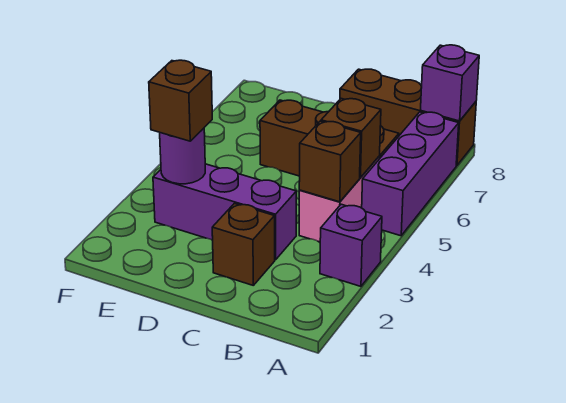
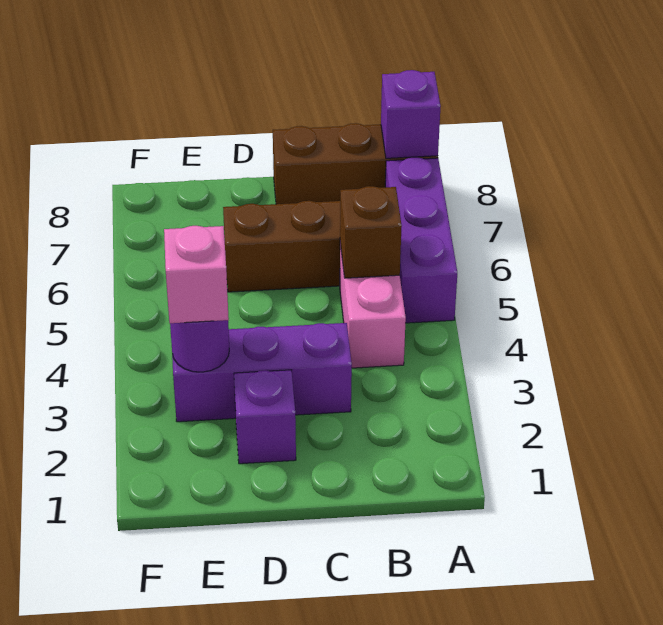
purple 1x1 brick [320,204,382,286] -> purple 1x1 brick moved to [234,370,296,464]
brown 1x1 brick [299,121,361,202] -> none
brown 1x1 brick [212,203,275,285] -> none
brown 1x1 brick [149,60,212,141] -> pink 1x1 brick [164,226,229,323]

